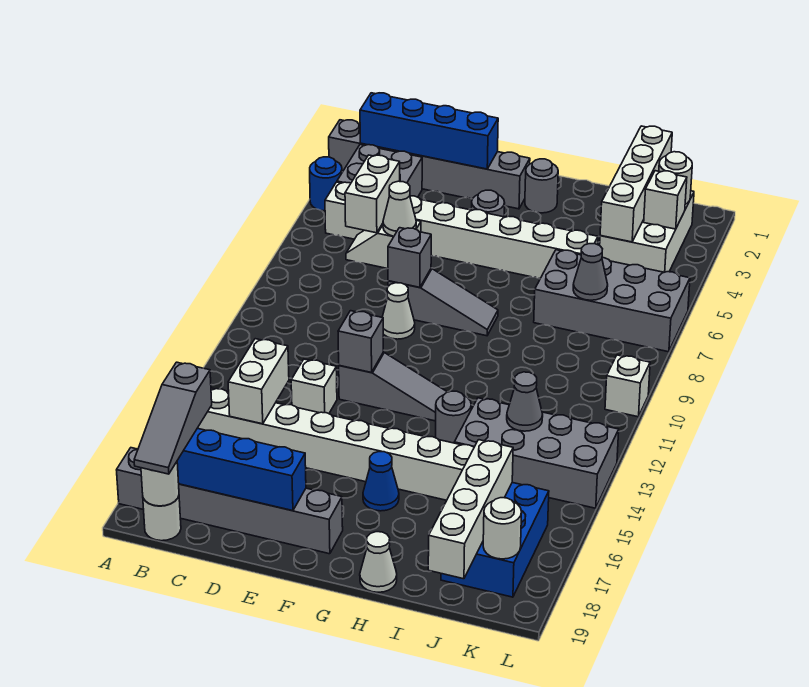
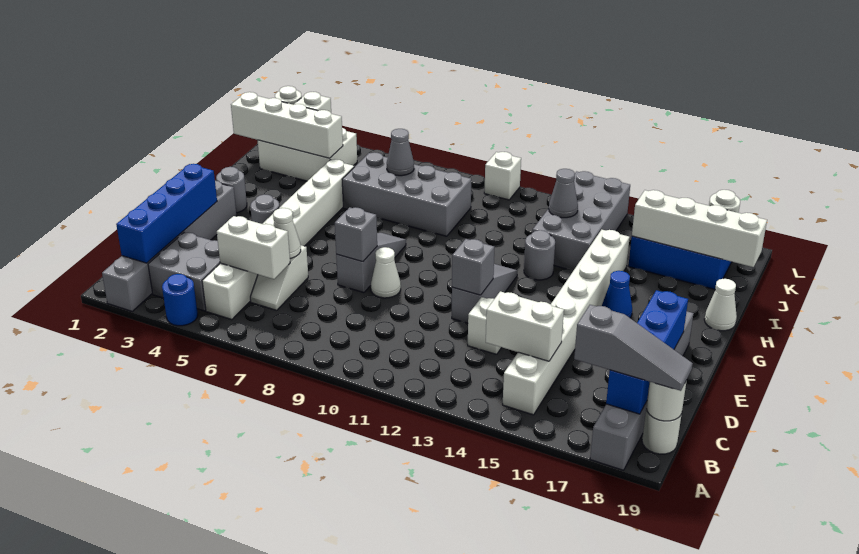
grey 2x4 brick [534,250,690,352] -> grey 2x4 brick turned to [342,152,471,236]

